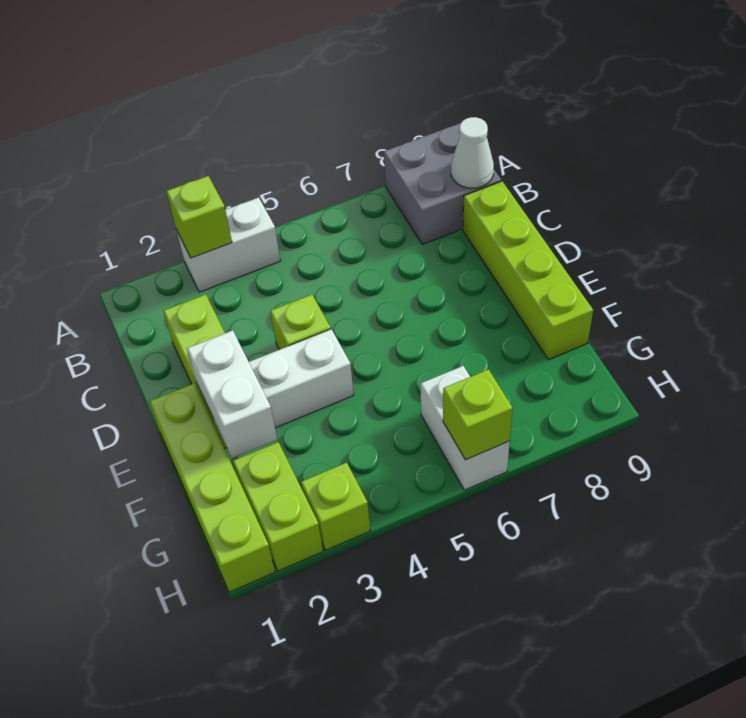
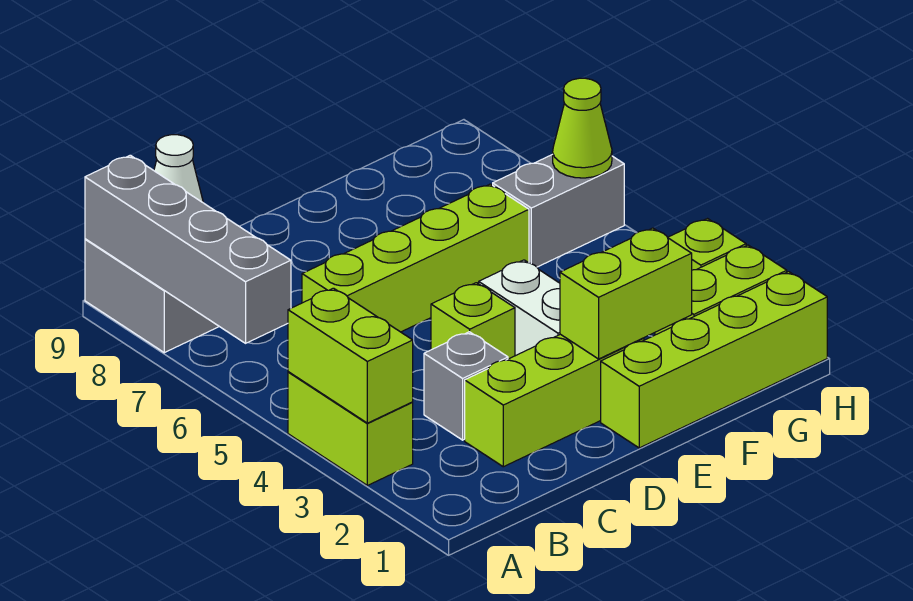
white 1x2 brick [176,198,280,292] -> lime 1x2 brick [288,372,413,485]
lime 1x1 brick [166,176,232,258] -> lime 1x2 brick [288,288,413,423]
none -> grey 1x4 brick [85,155,291,343]
none -> grey 1x1 brick [424,332,508,440]
lime 1x4 brick [463,181,593,360] -> lime 1x4 brick moved to [302,184,529,332]
white 1x2 brick [187,330,277,458] -> lime 1x2 brick [560,228,692,359]
white 1x2 brick [420,366,510,490] -> grey 1x2 brick [493,154,624,267]
lime 1x1 brick [443,369,513,460] -> lime 1x1 cone [553,78,612,178]

